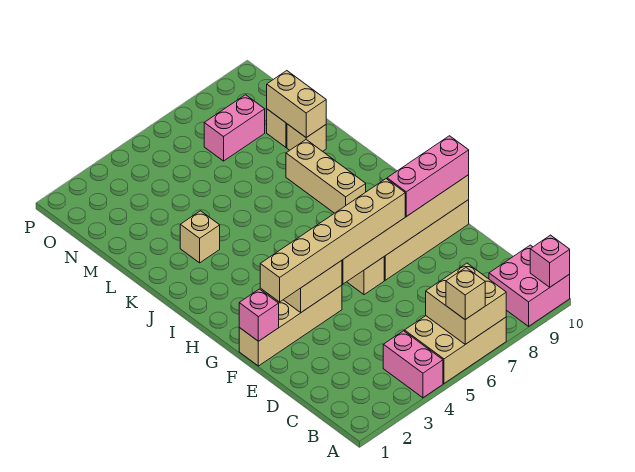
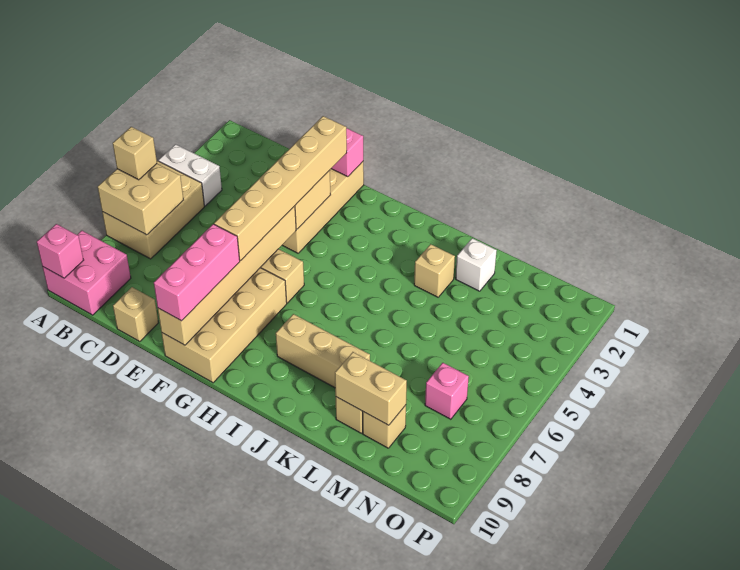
pink 1x2 brick [383,331,443,398] -> white 1x2 brick [158,144,222,206]
none -> tan 1x1 brick [113,287,158,342]
none -> white 1x1 brick [456,238,497,291]
pink 1x2 brick [204,95,265,161] -> pink 1x1 brick [425,363,469,419]

